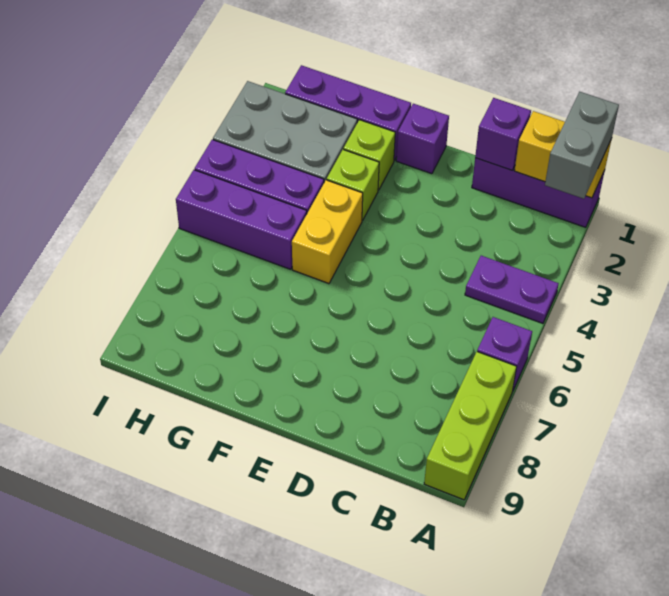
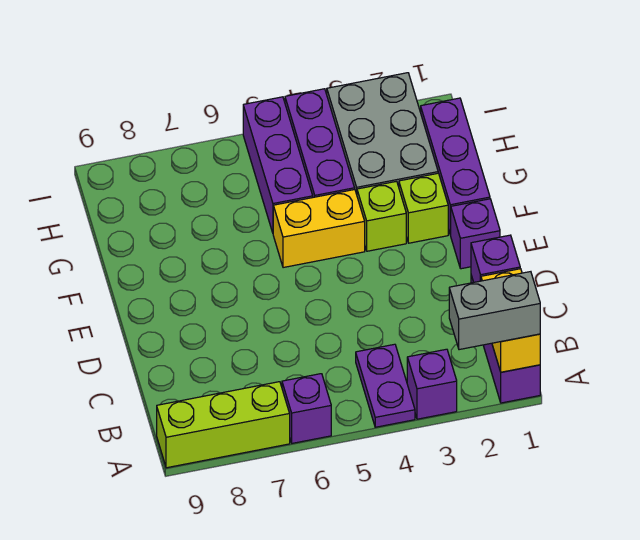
none -> purple 1x1 brick [407,349,457,419]

